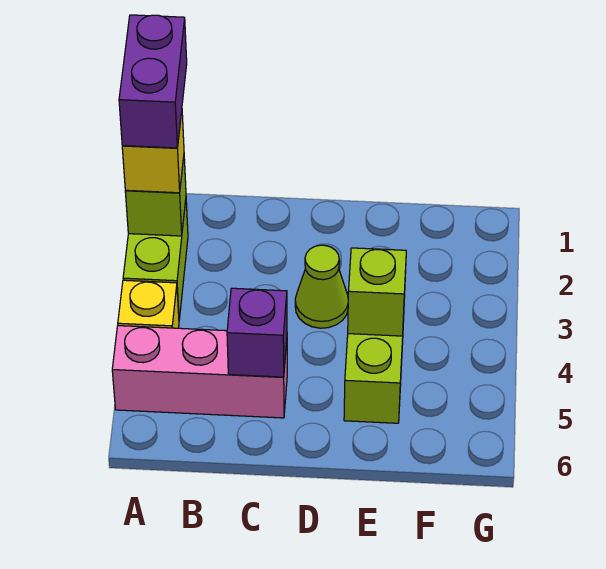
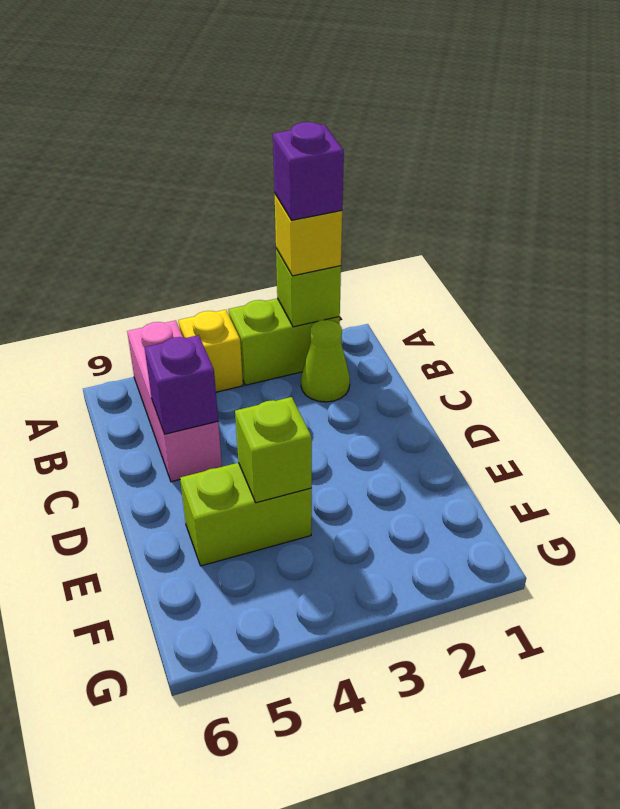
purple 1x2 brick [119,15,187,148] -> purple 1x1 brick [273,122,344,220]
lime 1x1 cone [295,245,348,328] -> lime 1x1 cone moved to [301,320,350,402]

